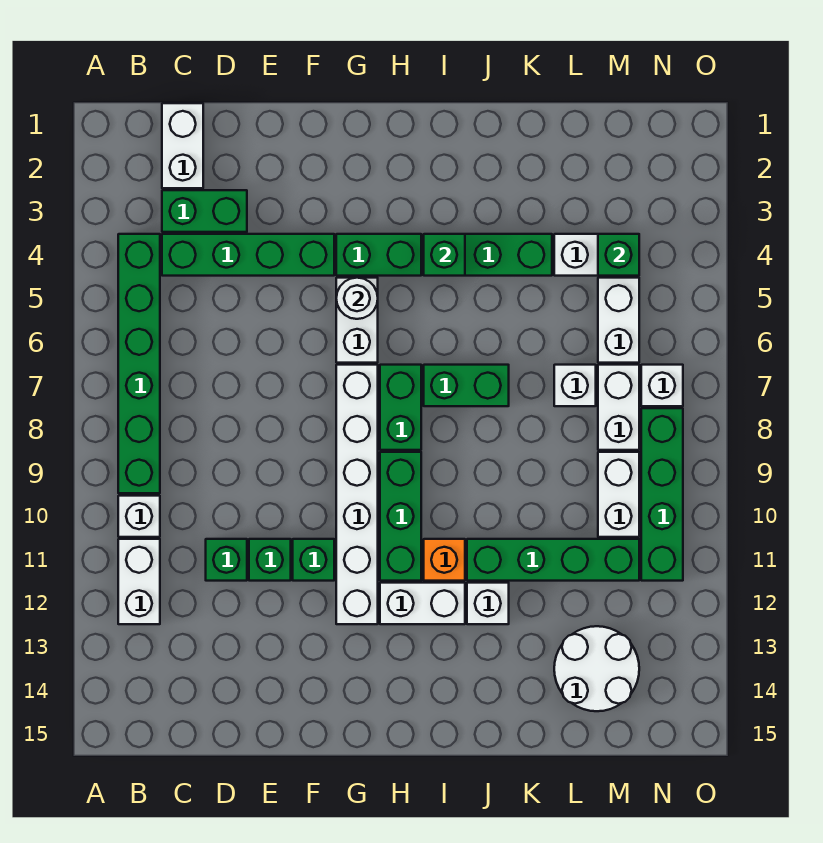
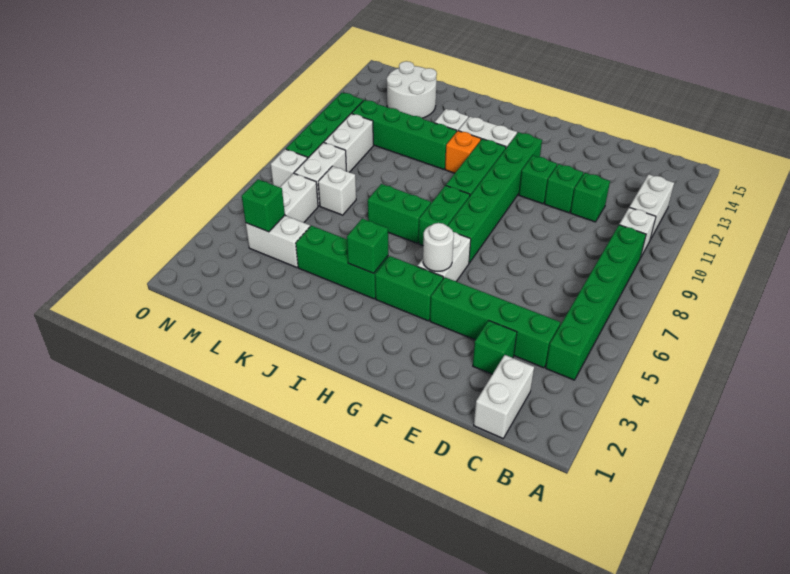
green 1x2 brick [162,190,247,232] -> green 1x1 brick [473,321,517,374]
white 1x6 brick [336,365,378,624] -> green 1x6 brick [448,132,542,263]

